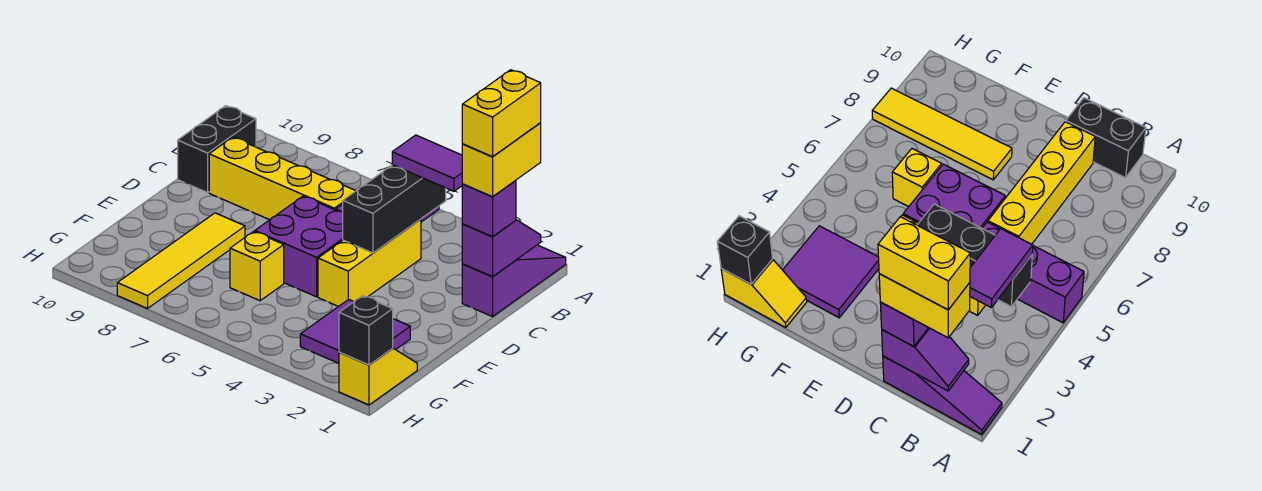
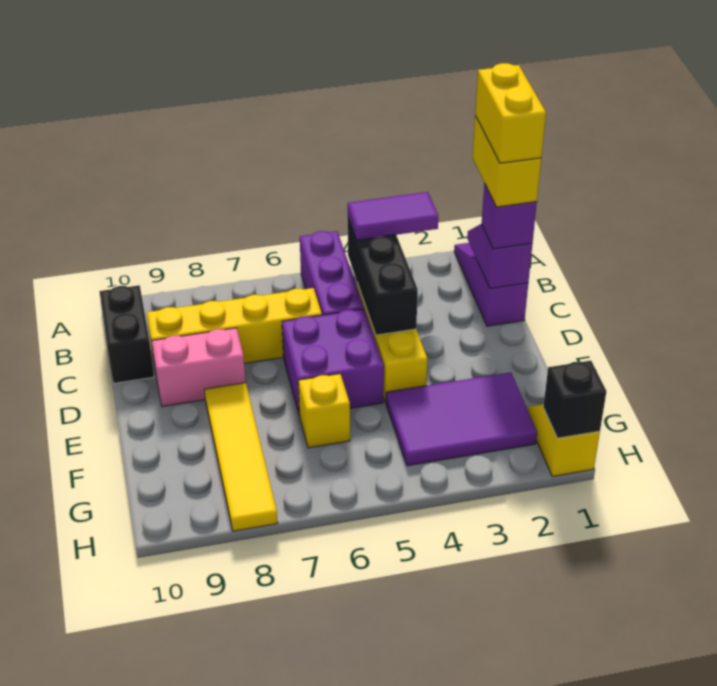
none -> pink 1x2 brick [152,328,246,406]
purple 2x2 tile [300,299,410,363] -> purple 2x3 tile [386,372,537,466]

